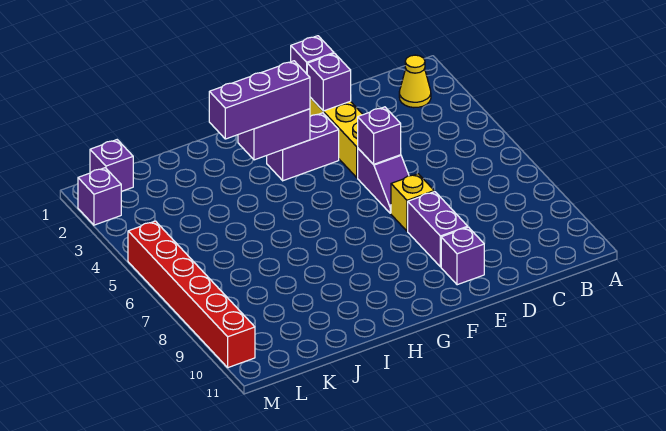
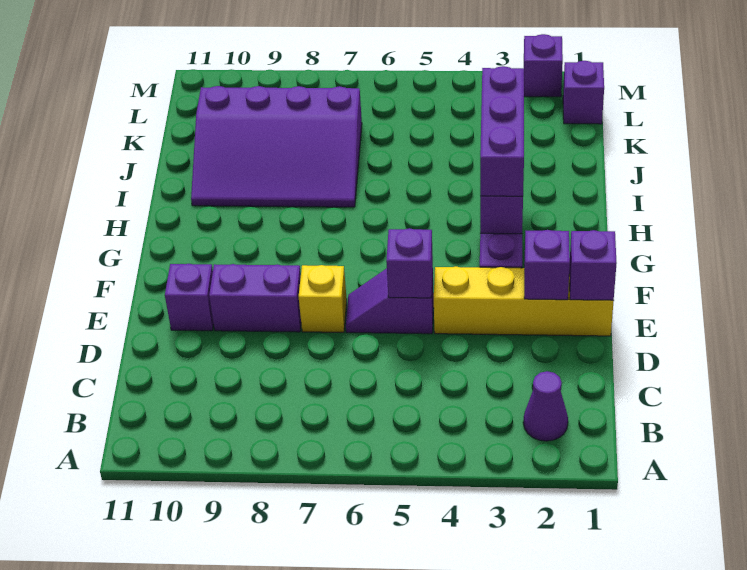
yellow 1x1 cone [399,55,431,108] -> purple 1x1 cone [523,371,568,441]
none -> purple 3x4 slope [191,86,362,207]
red 1x6 brick [128,221,255,368] -> none

